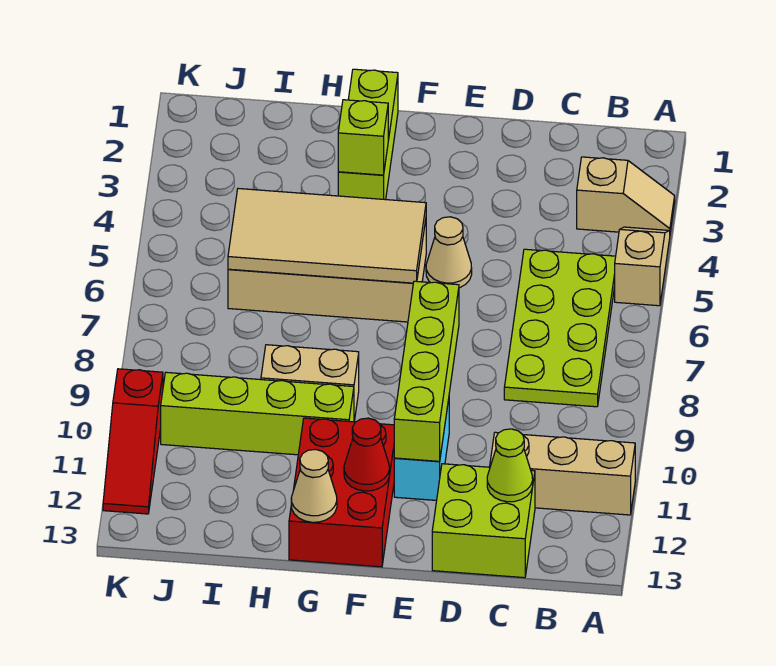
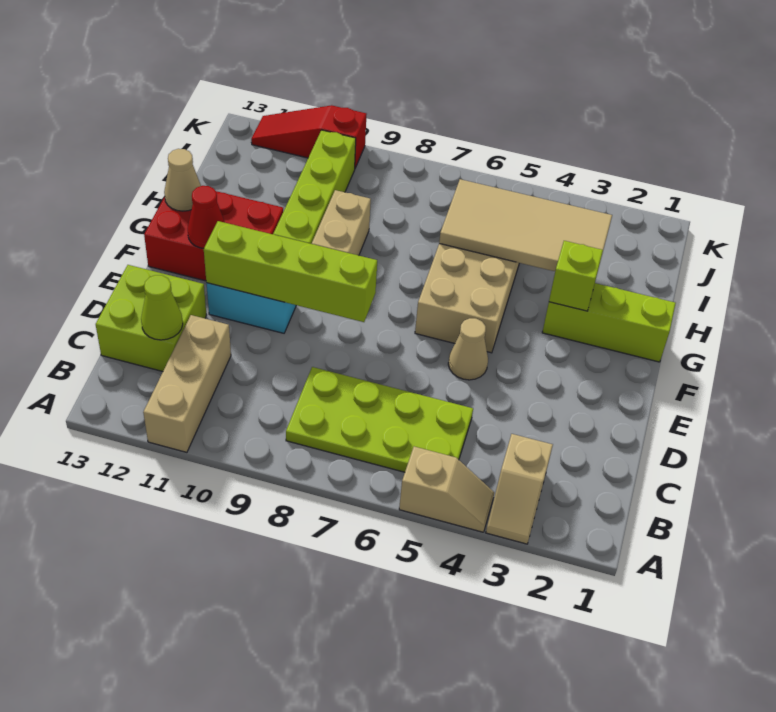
tan 2x4 tile [228,189,426,283] -> tan 2x4 tile turned to [439,179,612,271]

